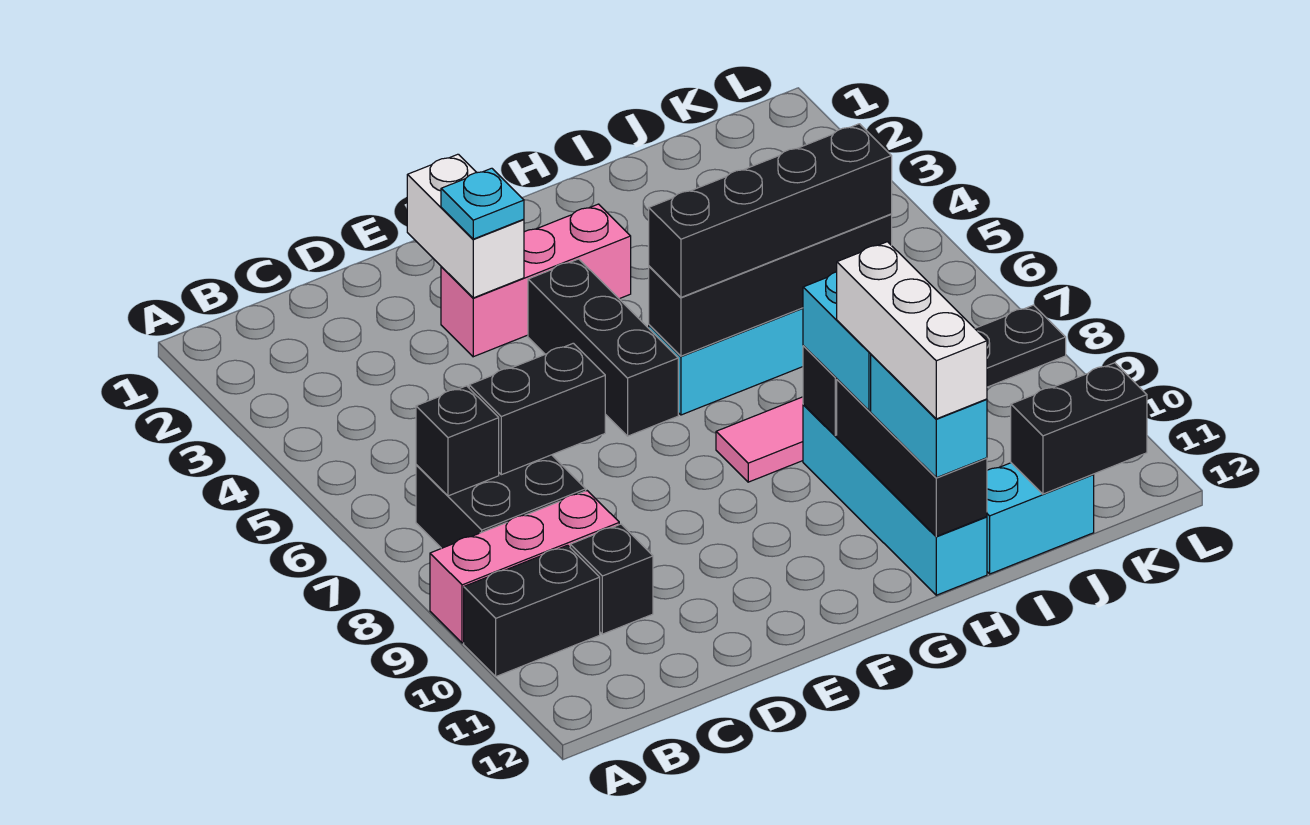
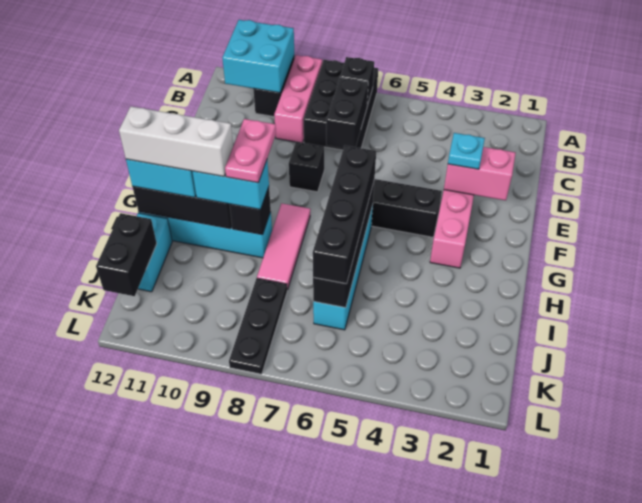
none -> cyan 2x2 brick [222,20,294,93]
black 2x2 brick [416,455,586,548] -> black 2x3 brick [304,60,378,150]
black 1x1 brick [570,524,653,634] -> black 1x1 brick moved to [289,142,324,192]
white 1x2 brick [407,154,524,298] -> pink 1x2 brick [444,147,516,200]
none -> pink 1x2 plate [225,119,276,183]

